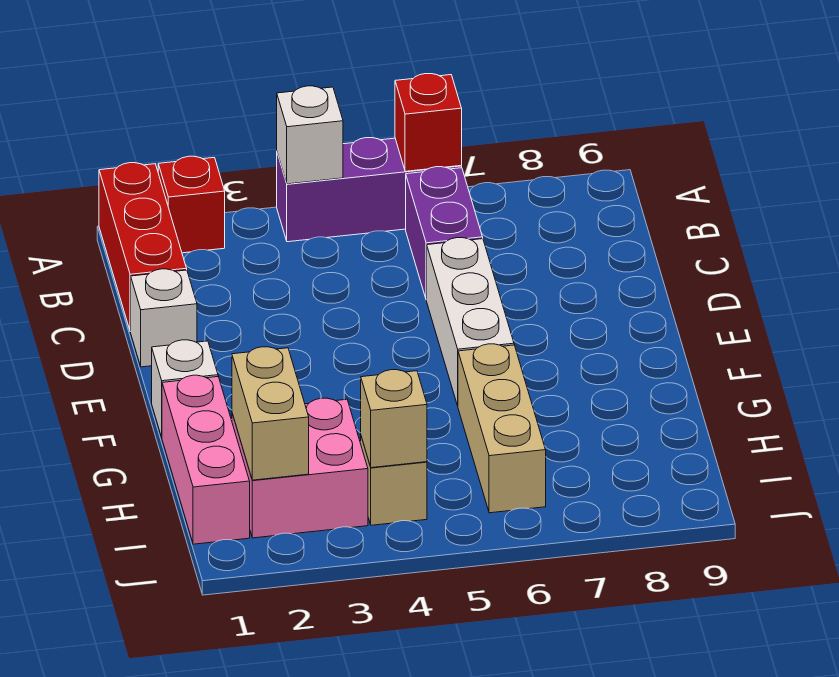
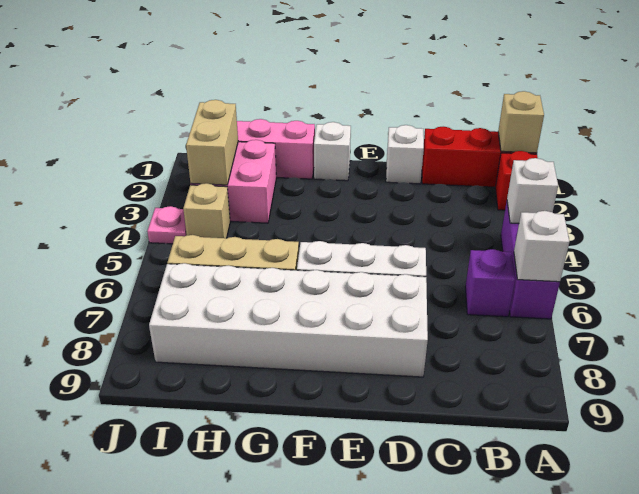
red 1x1 brick [395,74,462,171] -> white 1x1 brick [514,211,569,282]
purple 1x2 brick [406,167,483,300] -> purple 1x1 brick [465,249,515,317]
none -> white 2x6 brick [149,263,428,377]
tan 1x2 brick [232,347,309,480] -> tan 1x2 brick turned to [186,100,238,185]
tan 1x1 brick [361,370,427,468] -> tan 1x1 brick moved to [498,91,544,153]
none -> pink 1x1 plate [147,206,187,244]

